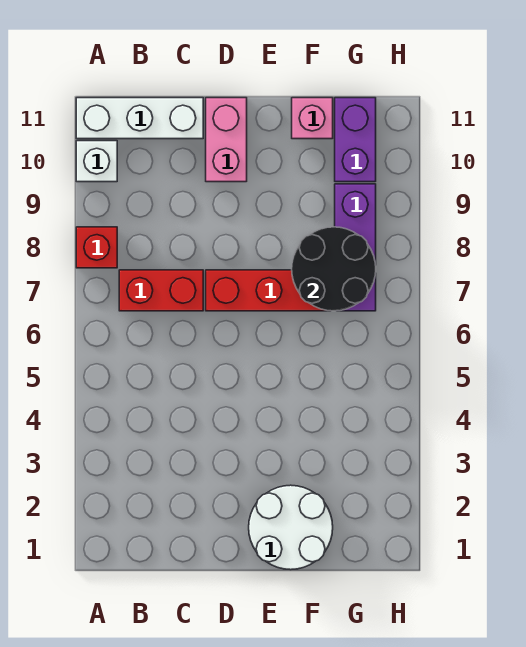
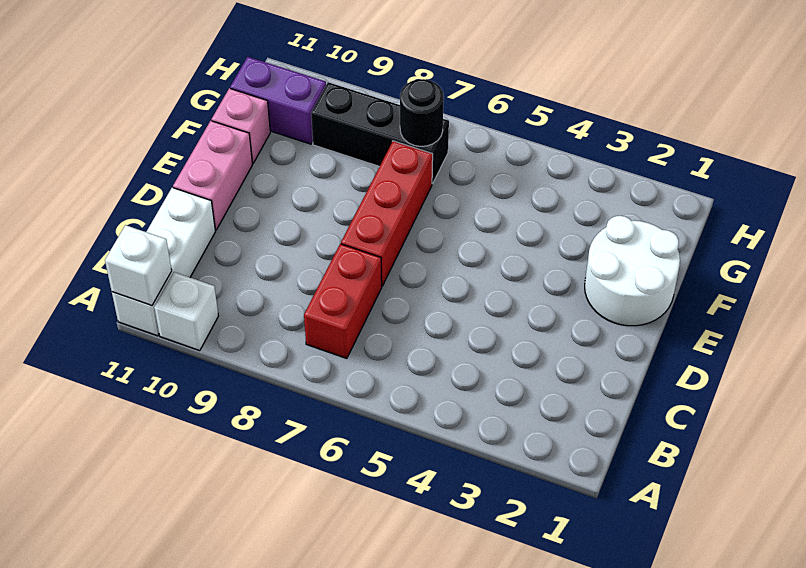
red 1x1 brick [76,227,117,268] -> none
none -> white 1x1 brick [105,225,172,306]
pink 1x2 brick [206,98,247,182] -> pink 1x2 brick turned to [173,121,252,230]
black 2x2 round brick [292,227,376,311] -> black 1x1 round brick [400,79,444,146]
purple 1x3 brick [335,184,376,311] -> black 1x3 brick [311,82,449,184]

